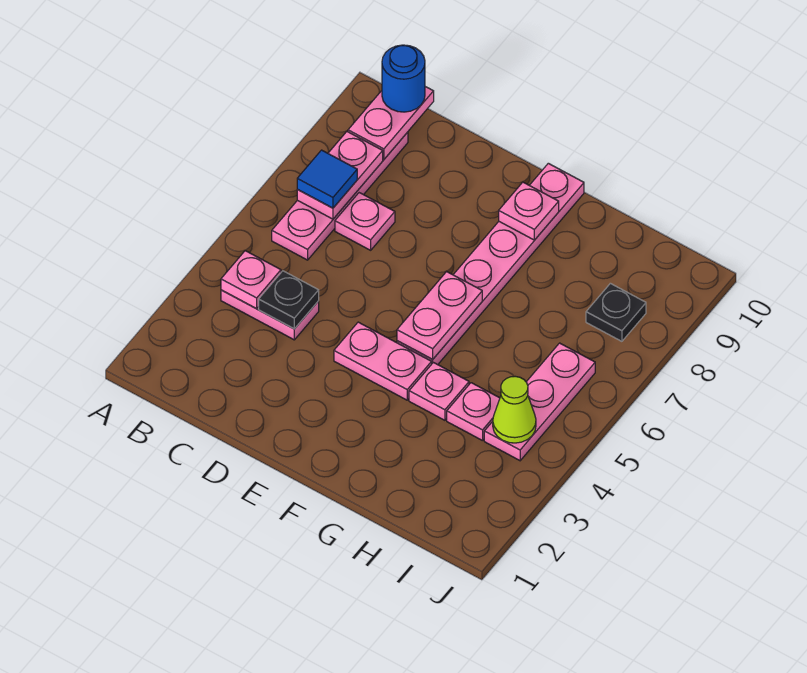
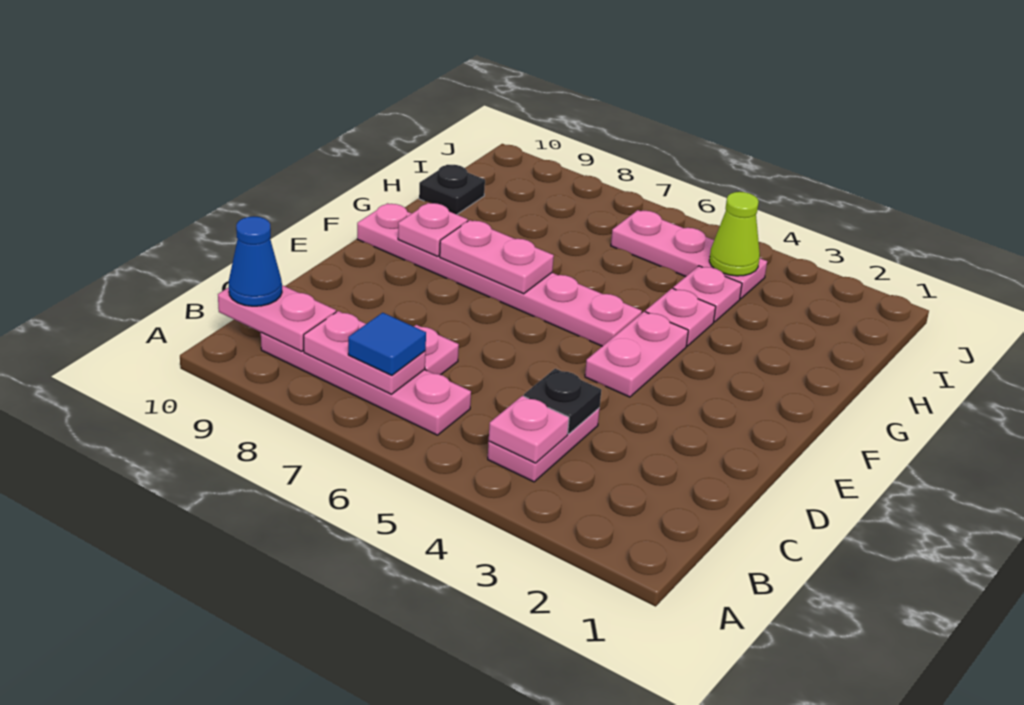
blue 1x1 round brick [382,45,425,112] -> blue 1x1 cone [229,216,282,306]
pink 1x2 plate [397,272,482,359] -> pink 1x2 plate moved to [440,220,554,294]
black 1x1 plate [586,283,646,341] -> black 1x1 plate moved to [419,165,485,214]

